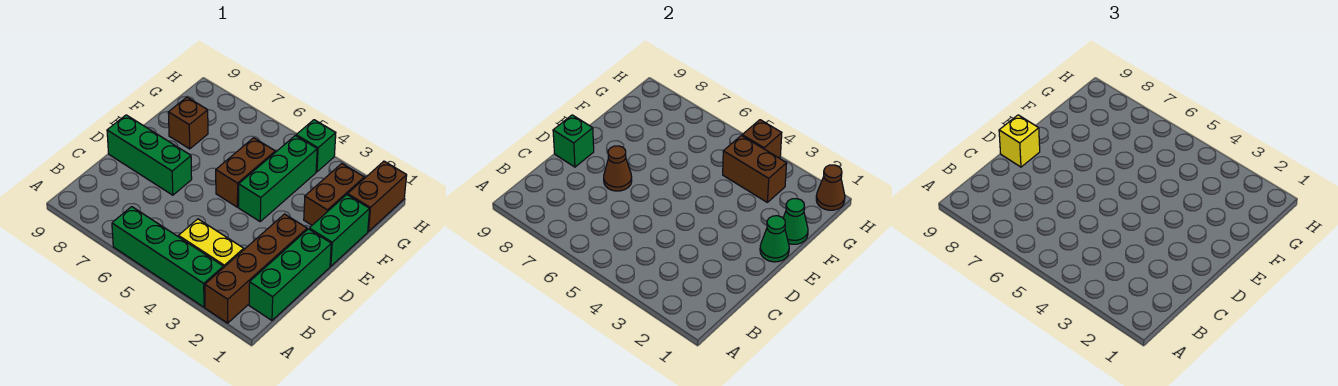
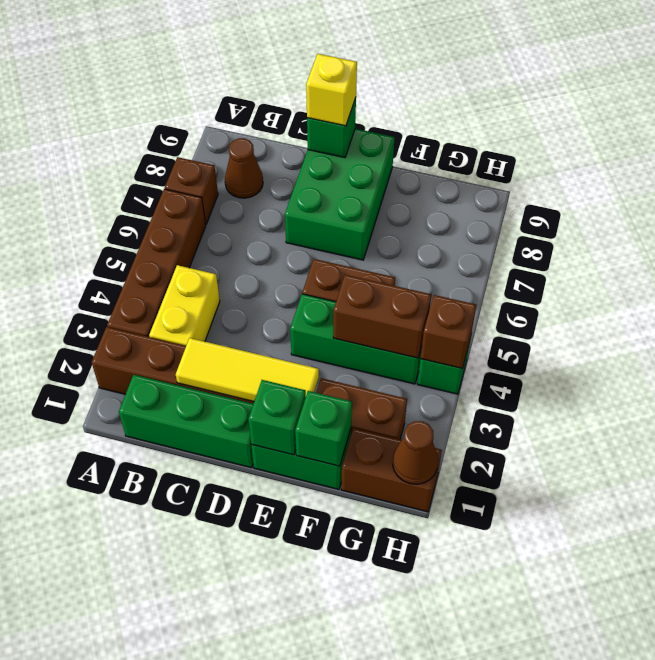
green 1x4 brick [112,207,223,307] -> brown 1x4 brick [107,189,206,337]
none -> yellow 1x3 tile [176,338,319,402]
green 1x3 brick [107,115,192,195] -> green 2x3 brick [285,129,395,260]
brown 1x1 cone [604,146,632,191] -> brown 1x1 cone moved to [225,138,263,198]
green 1x1 cone [760,216,789,262] -> green 1x1 brick [249,380,306,455]
green 1x1 cone [783,199,808,244] -> green 1x1 brick [295,391,352,466]
brown 1x1 brick [168,97,208,149] -> brown 1x1 brick moved to [165,157,218,225]
brown 1x2 brick [723,136,787,202] -> brown 1x2 brick turned to [333,275,431,358]

